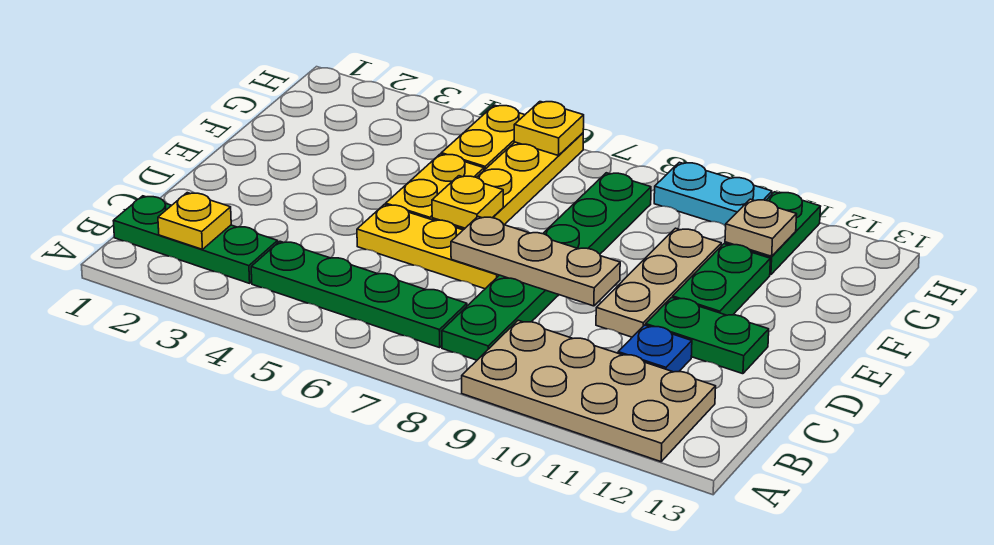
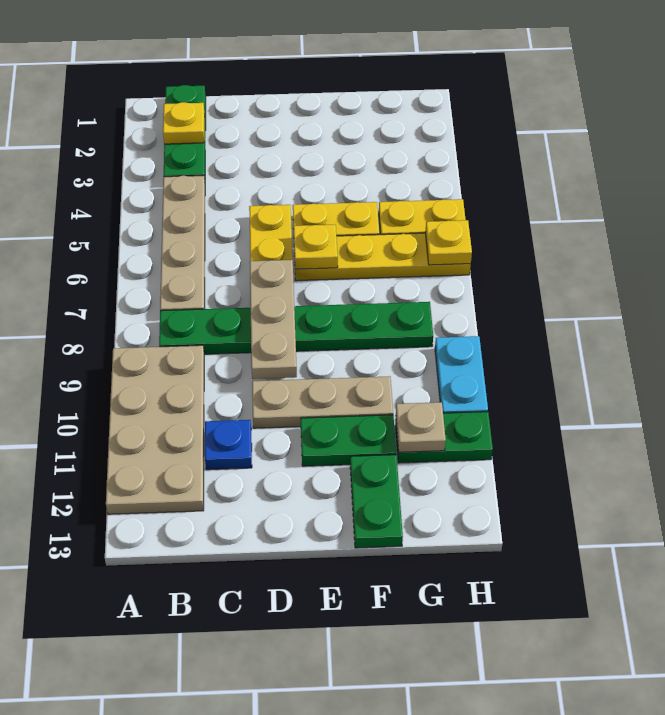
green 1x4 plate [251,241,467,348] -> tan 1x4 plate [160,176,205,311]
green 1x2 plate [646,297,769,374] -> green 1x2 plate moved to [350,455,403,548]

